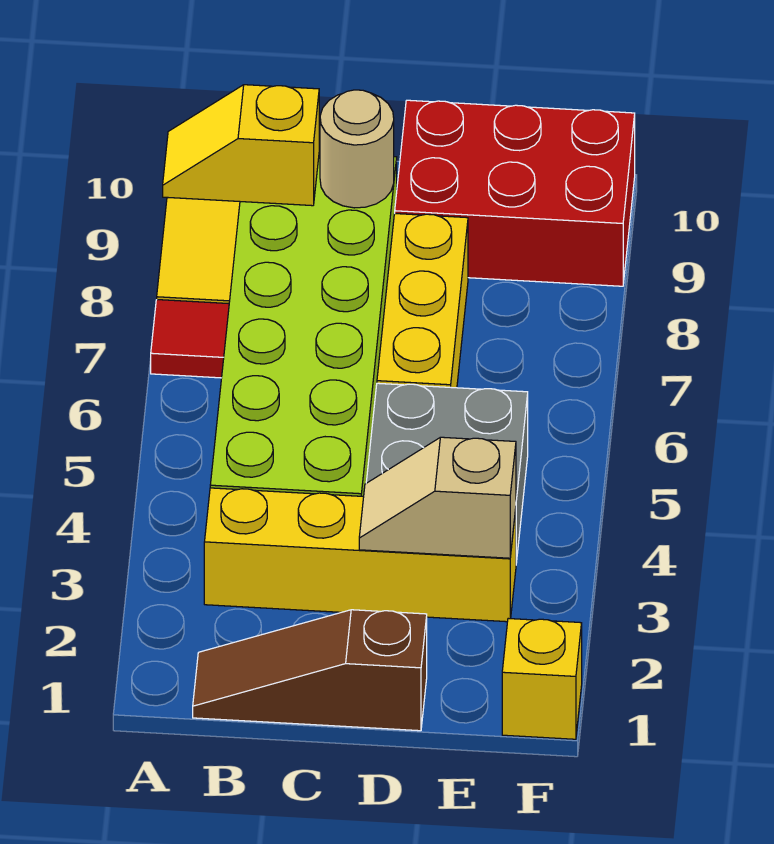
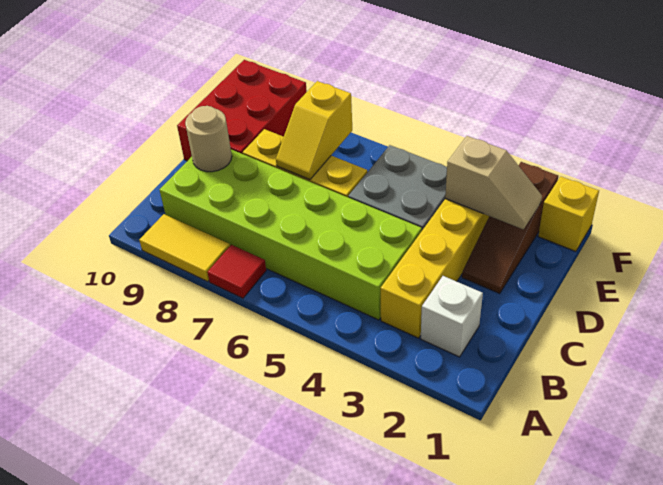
yellow 1x2 slope [163,85,319,206] -> yellow 1x2 slope moved to [276,81,352,180]
brown 1x3 slope [193,610,427,731] -> brown 1x3 slope moved to [462,162,558,293]
none -> white 1x1 brick [421,276,483,357]
tan 1x2 slope [359,437,516,558] -> tan 1x2 slope turned to [445,136,542,229]

